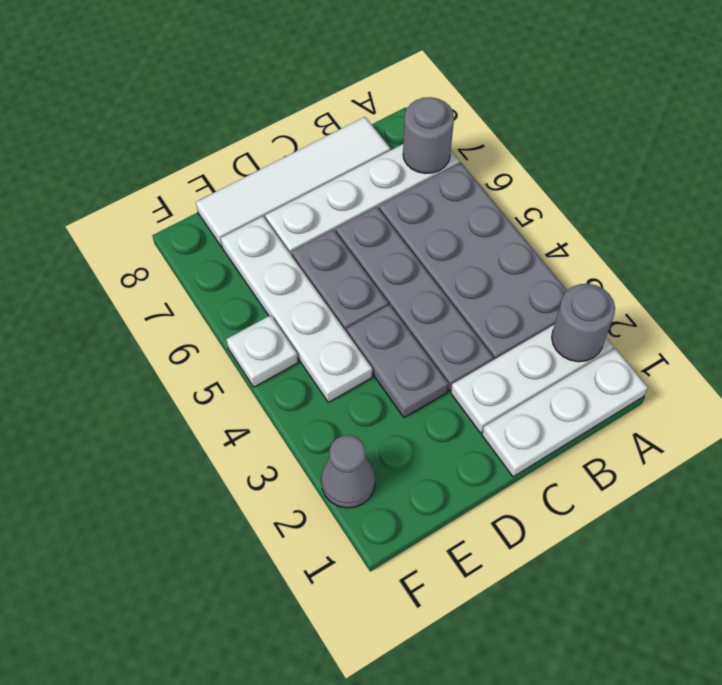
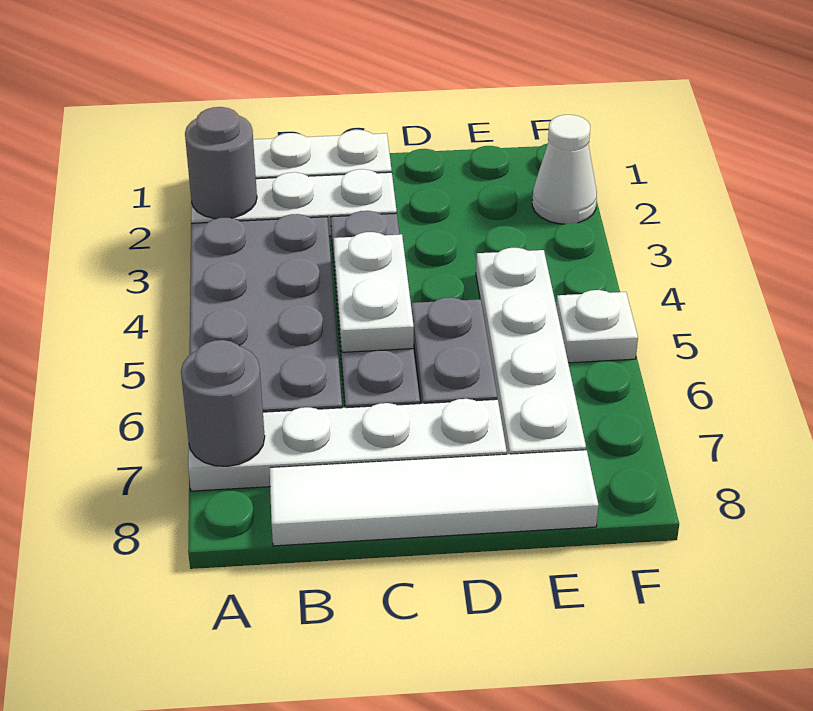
none -> white 1x2 plate [334,232,414,352]
grey 1x2 plate [347,305,448,418] -> none
grey 1x1 cone [321,435,375,508] -> white 1x1 cone [532,115,597,224]

